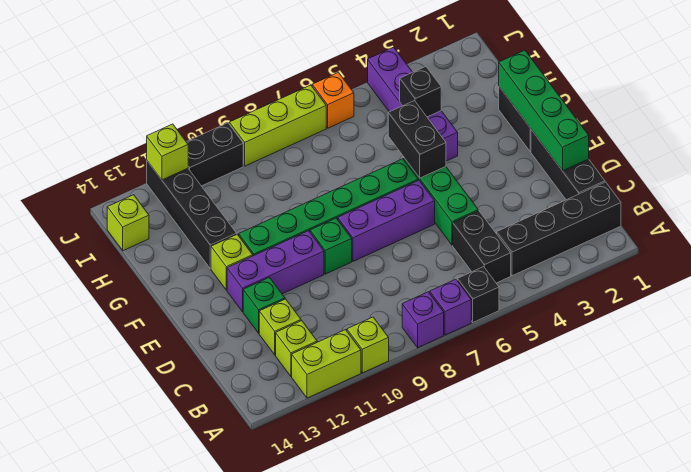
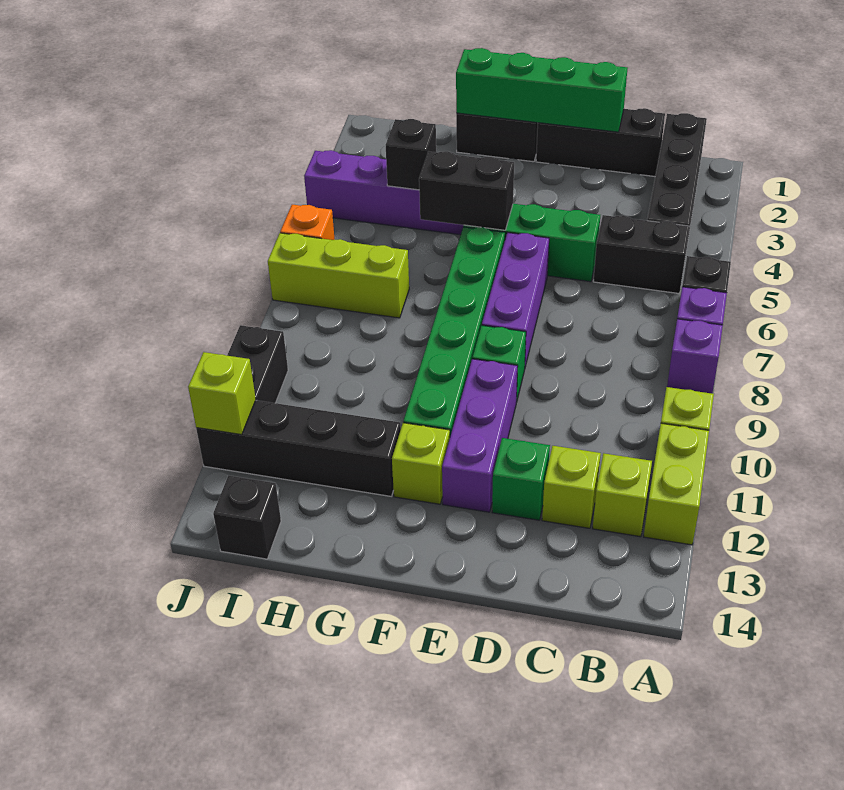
lime 1x1 brick [107,195,149,251] -> black 1x1 brick [213,475,281,559]
lime 1x3 brick [229,85,326,166] -> lime 1x3 brick turned to [268,233,409,318]

